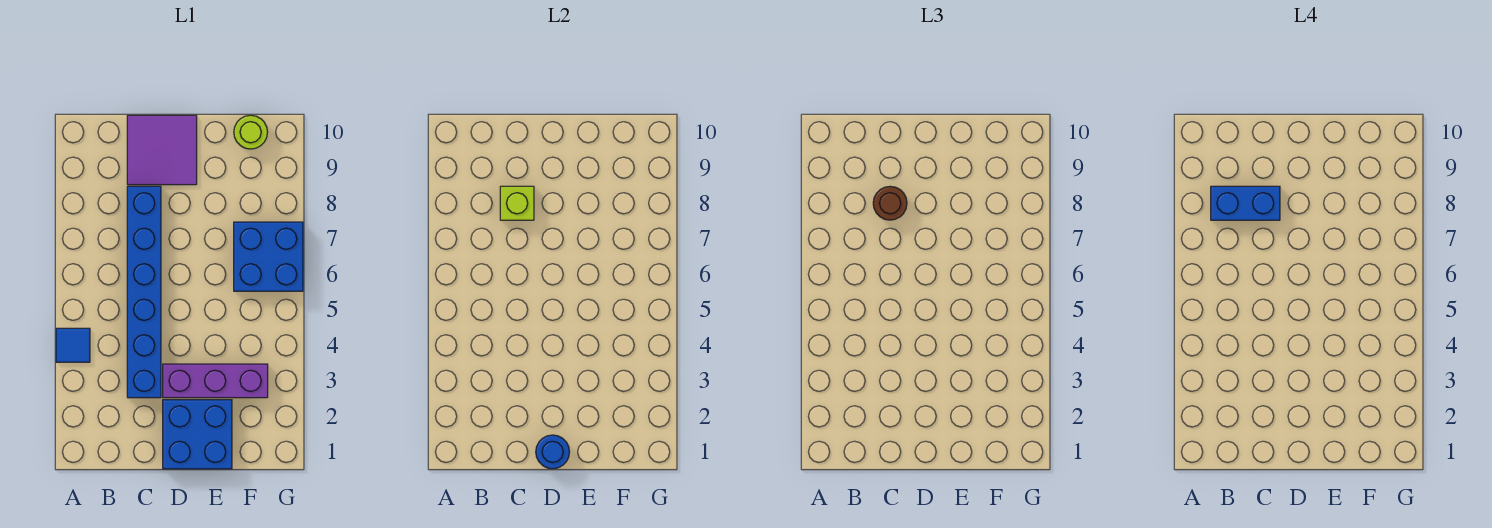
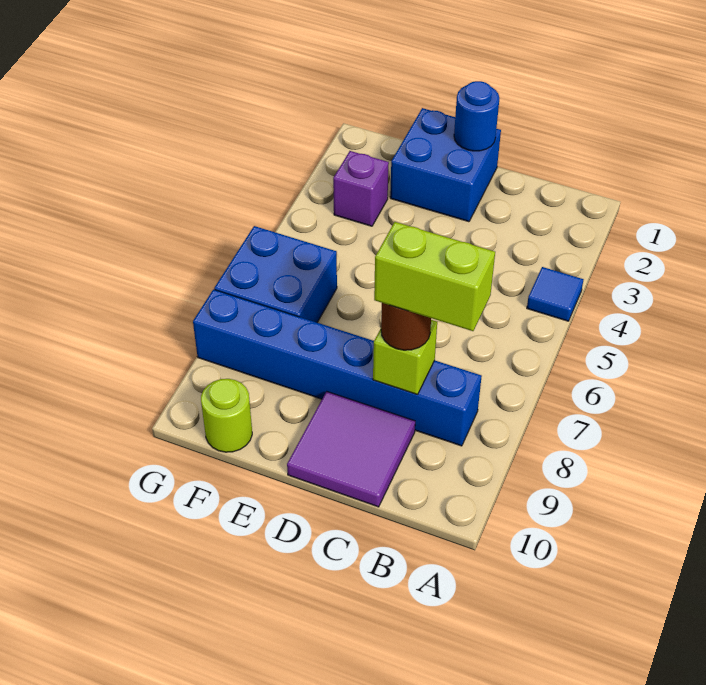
blue 1x2 brick [1211,186,1280,220] -> lime 1x2 brick [374,222,495,331]
blue 1x6 brick [127,186,161,398] -> blue 1x6 brick turned to [193,289,482,446]
purple 1x3 brick [163,364,268,398] -> purple 1x1 brick [333,151,389,226]

